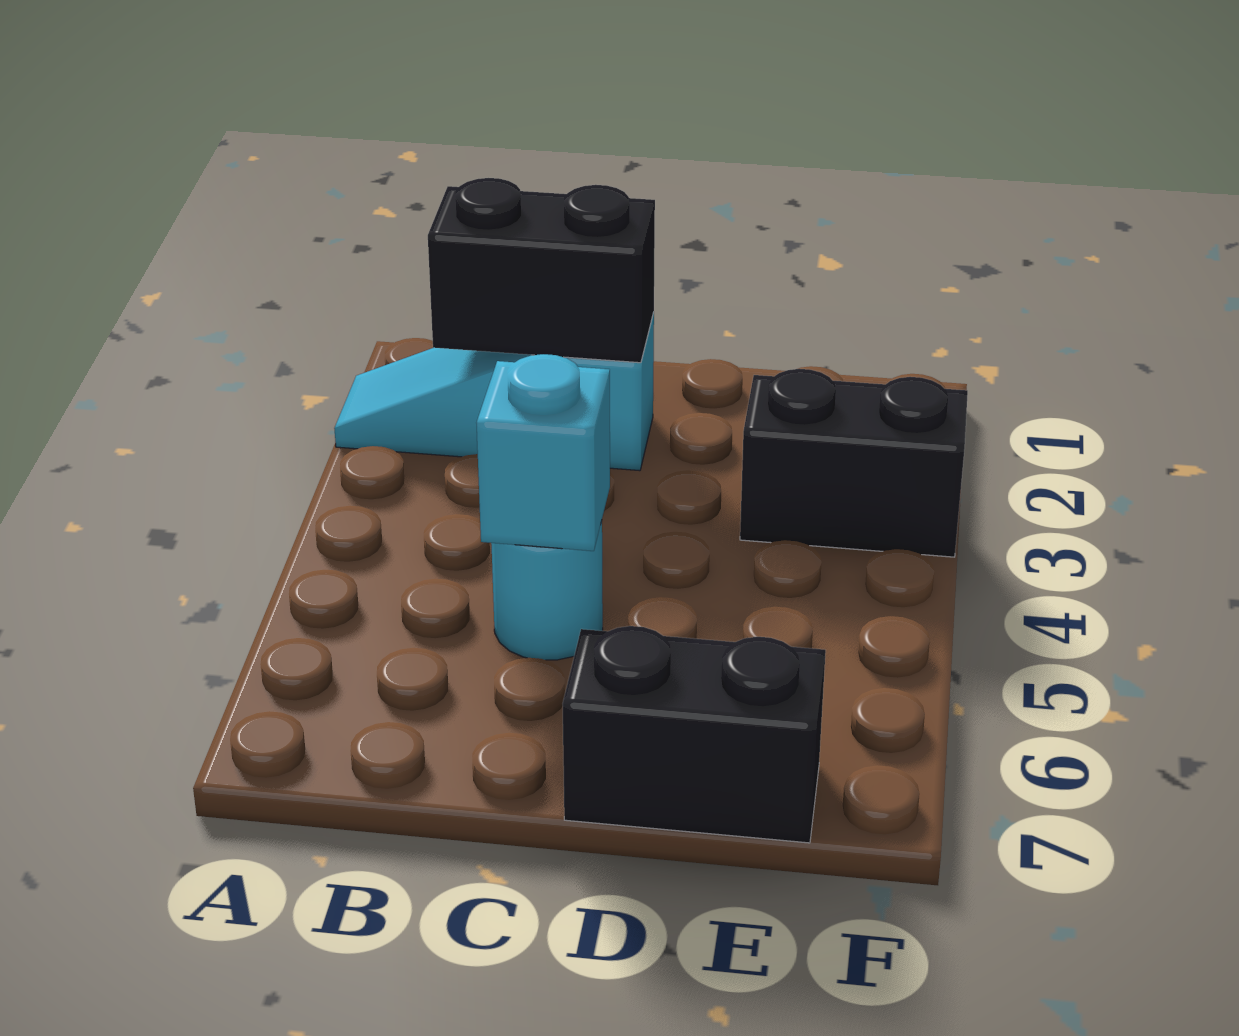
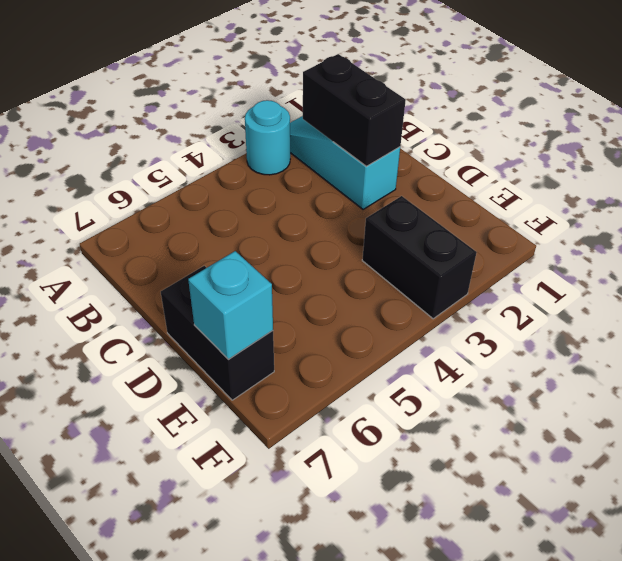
cyan 1x1 round brick [491,521,603,660] -> cyan 1x1 round brick moved to [245,100,290,175]
cyan 1x1 brick [476,354,610,551] -> cyan 1x1 brick moved to [188,251,273,359]

